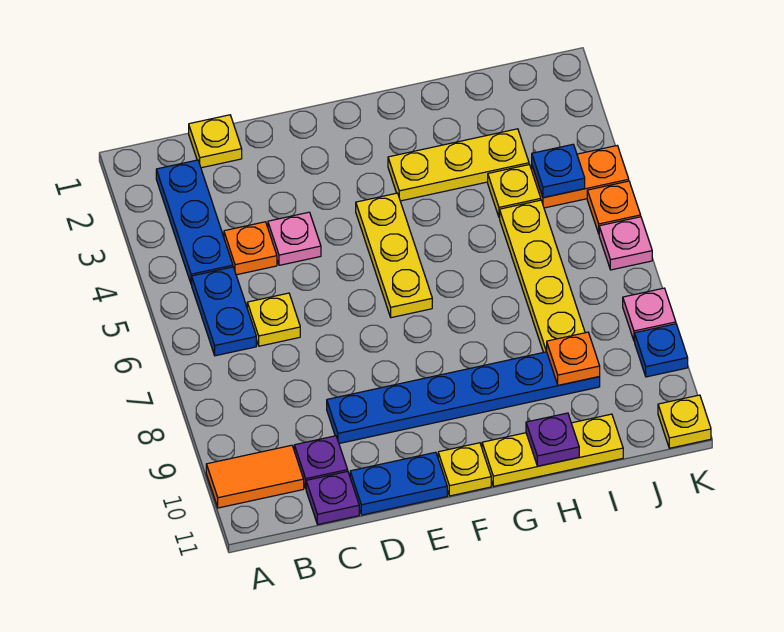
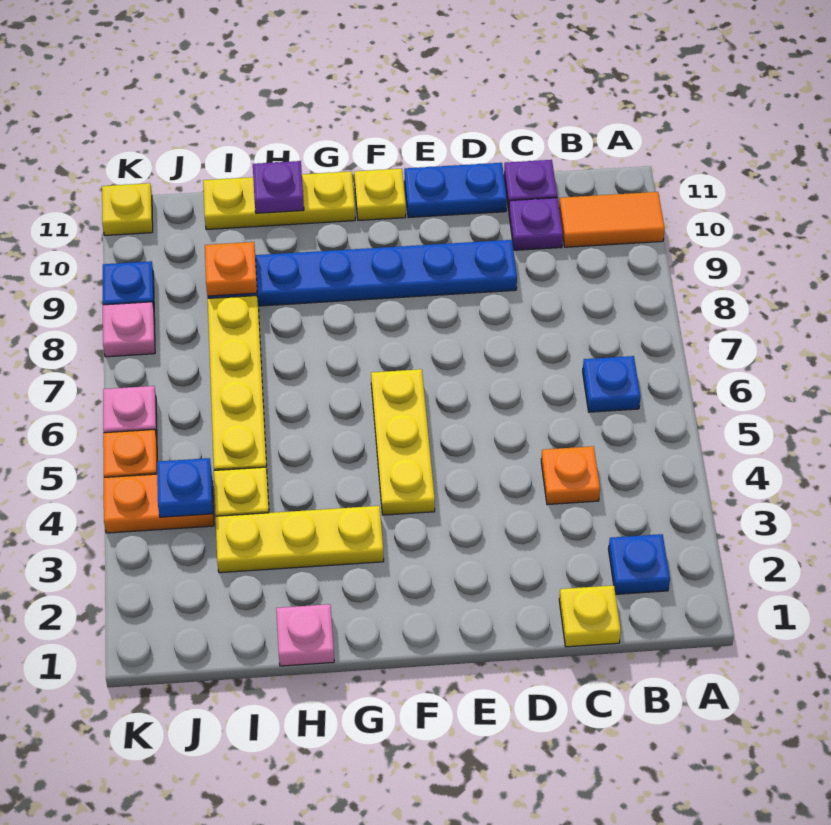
blue 1x3 plate [156,160,233,285] -> blue 1x1 plate [608,534,670,594]
blue 1x2 plate [192,267,256,356] -> blue 1x1 plate [583,356,641,412]
yellow 1x1 plate [247,293,300,346] -> none
pink 1x1 plate [268,212,321,265] -> pink 1x1 plate moved to [276,604,334,666]

